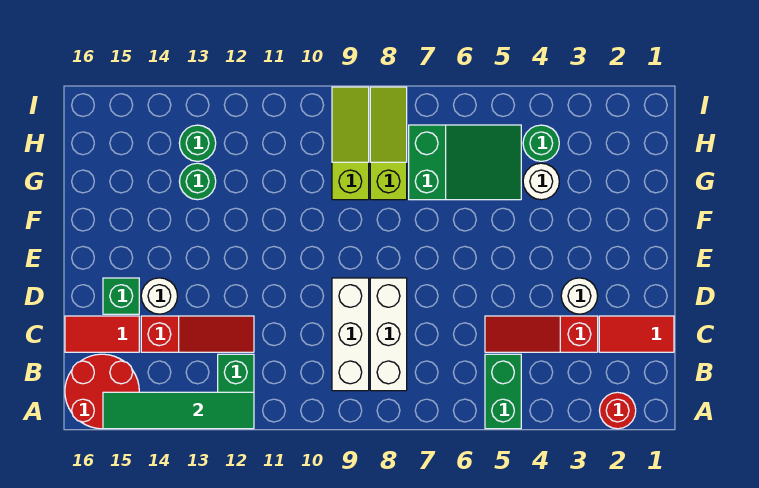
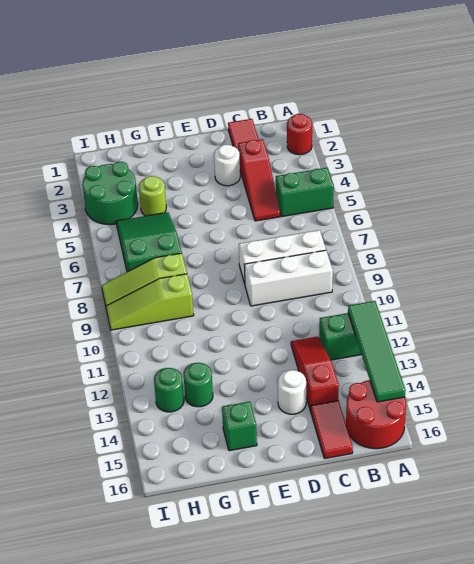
green 1x1 brick [103,278,139,314] -> green 1x1 brick moved to [222,402,257,451]
white 1x1 round brick [523,163,559,200] -> lime 1x1 round brick [139,176,166,216]
green 1x1 round brick [523,125,559,161] -> green 2x2 round brick [82,162,138,225]

